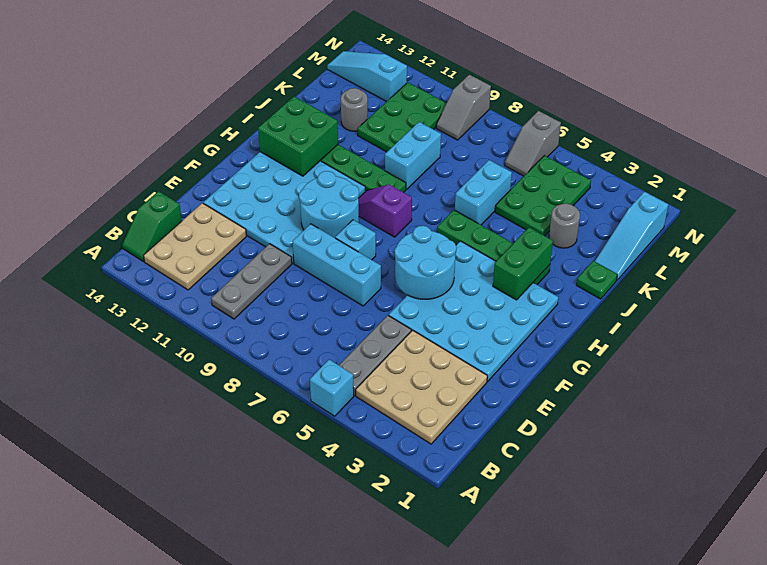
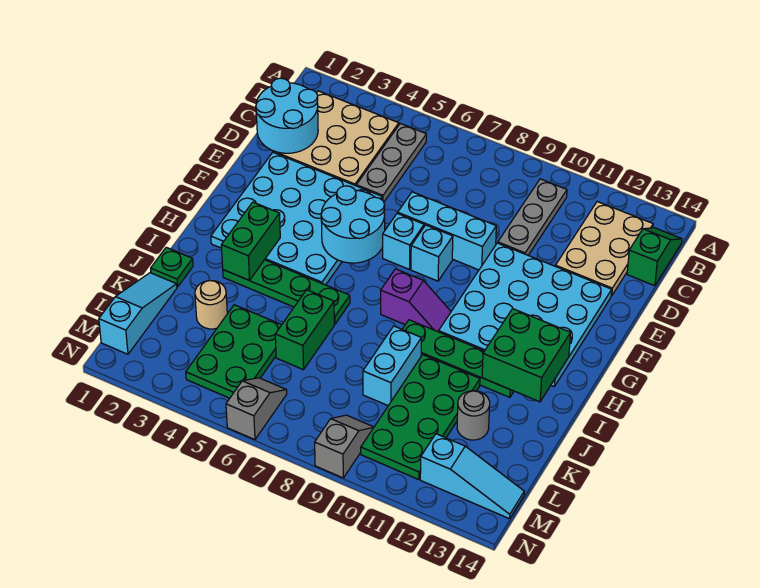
cyan 1x1 brick [310,360,354,416] -> cyan 1x1 brick moved to [383,213,424,269]
cyan 2x2 round brick [299,171,359,238] -> cyan 2x2 round brick moved to [256,78,318,153]
cyan 1x2 brick [455,160,512,225] -> green 1x2 brick [275,290,334,370]
grey 1x1 round brick [549,203,580,248] -> tan 1x1 round brick [195,281,227,329]
green 2x3 plate [358,83,446,152] -> green 2x4 plate [361,355,480,480]

